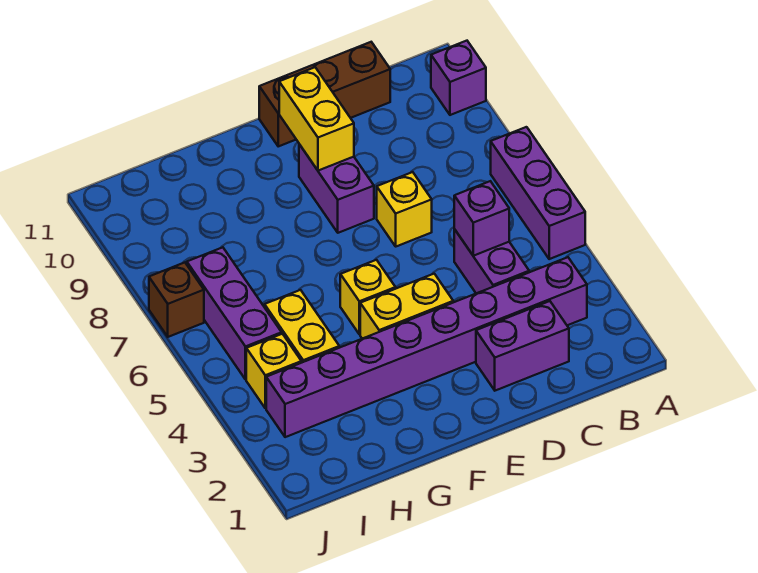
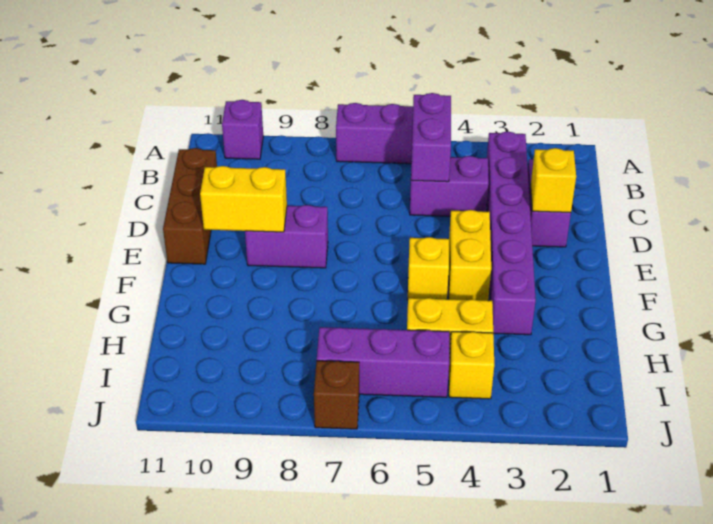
purple 1x8 brick [266,257,587,437] -> purple 1x6 brick [487,132,536,335]
purple 1x1 brick [454,181,509,256] -> purple 1x2 brick [411,93,451,182]
yellow 1x1 brick [377,172,432,246] -> yellow 1x1 brick moved to [531,148,576,212]

